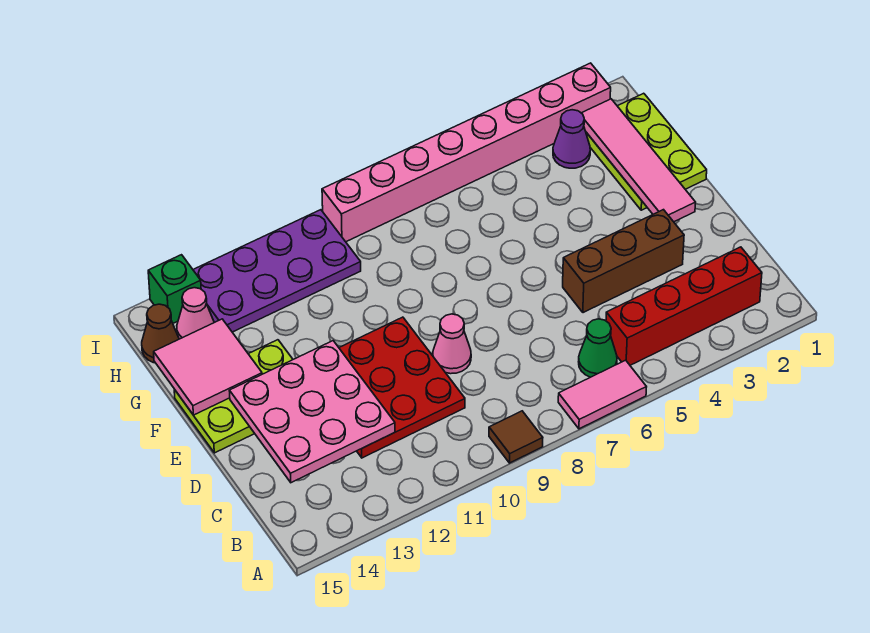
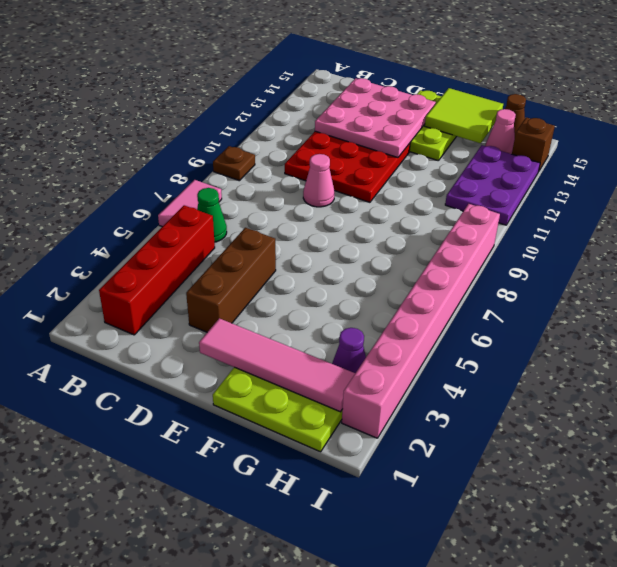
brown 1x1 tile [489,411,543,463] -> brown 1x1 plate [213,146,255,181]
pink 2x2 tile [154,319,262,415] -> lime 2x2 tile [425,88,503,143]
purple 2x4 plate [193,210,361,332] -> purple 2x3 plate [445,145,540,225]
green 1x1 brick [148,255,201,323] -> brown 1x1 brick [512,117,555,172]

